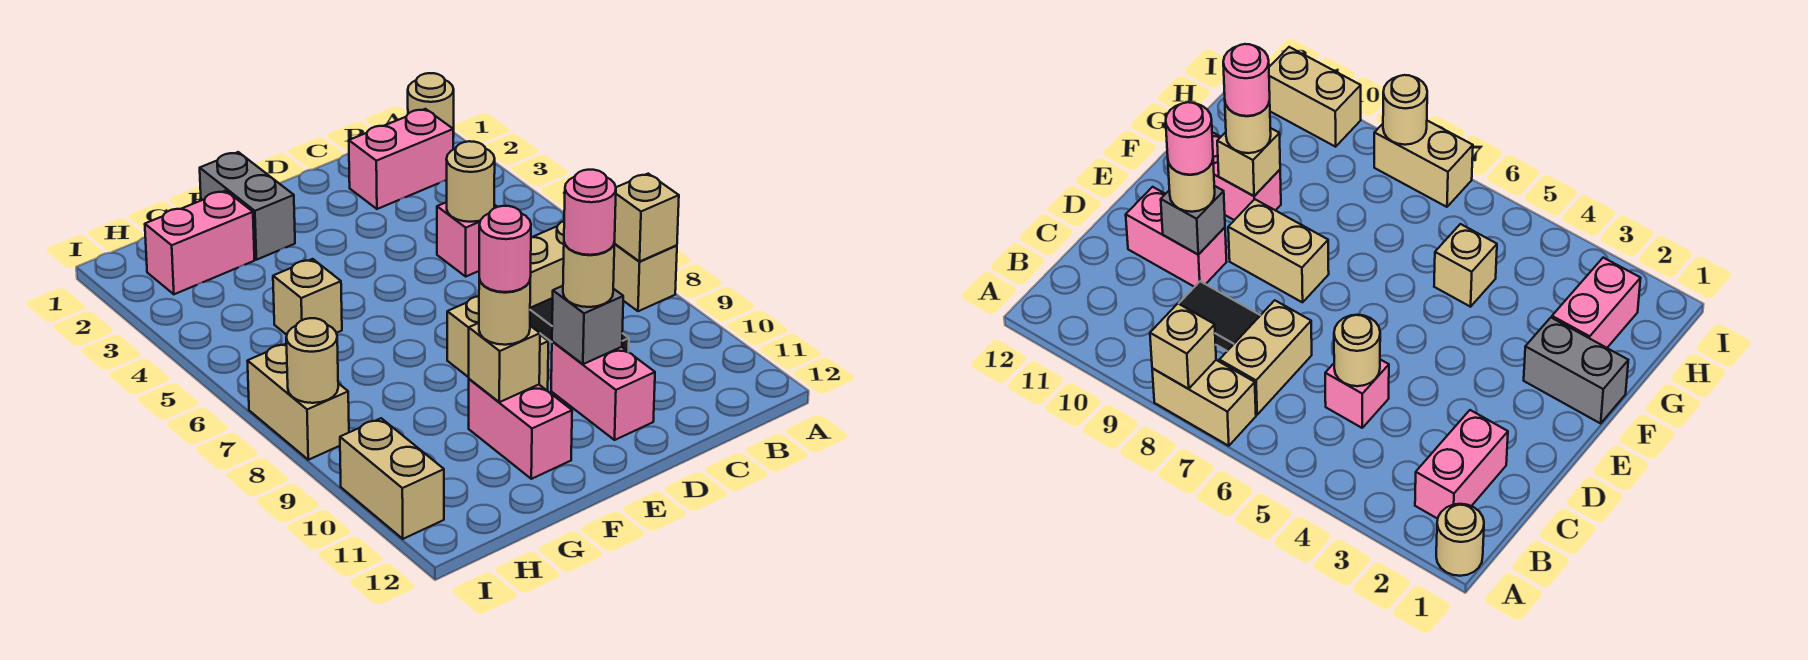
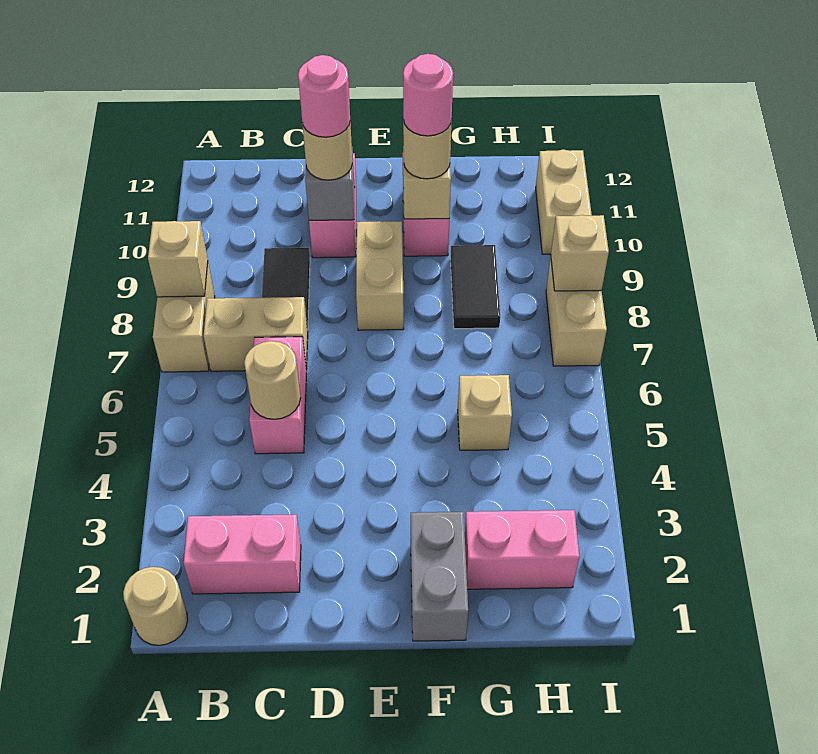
pink 1x1 brick [437,202,497,276] -> pink 1x2 brick [249,337,306,454]
none -> black 1x2 tile [450,245,500,329]
tan 1x1 round brick [286,318,338,403] -> tan 1x1 brick [551,215,609,291]

